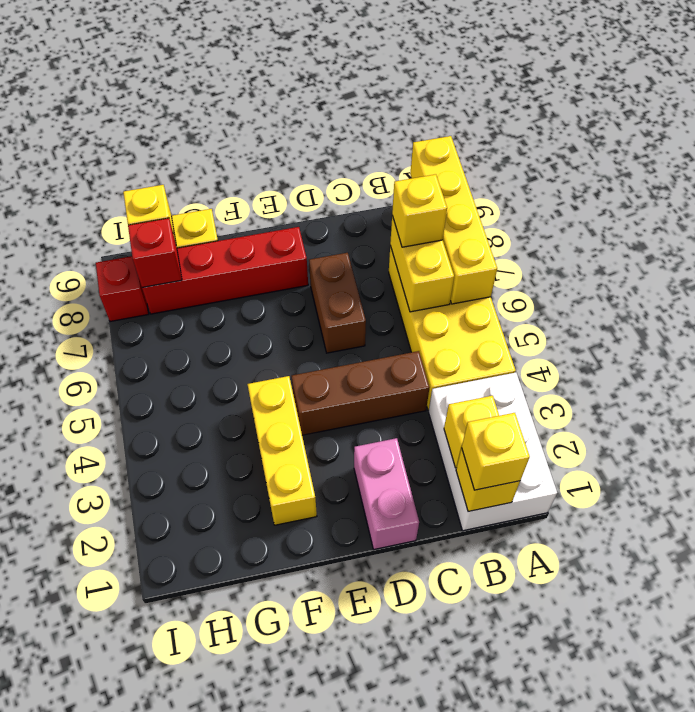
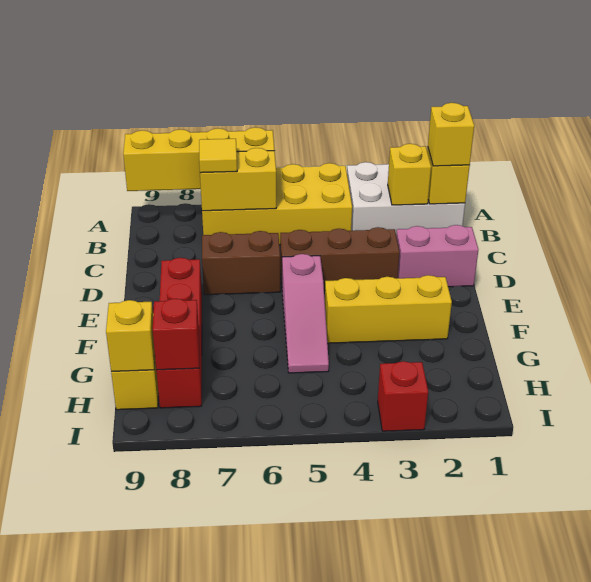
yellow 1x1 brick [392,174,447,247] -> yellow 1x1 tile [199,139,237,173]
brown 1x3 brick [292,351,430,435] -> brown 1x3 brick turned to [280,227,400,291]
none -> pink 1x3 slope [282,254,329,373]
red 1x1 brick [96,256,148,322] -> red 1x1 brick moved to [378,361,428,431]

